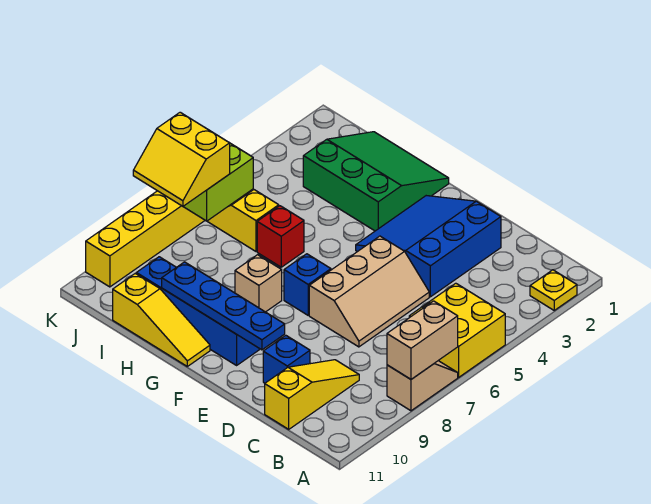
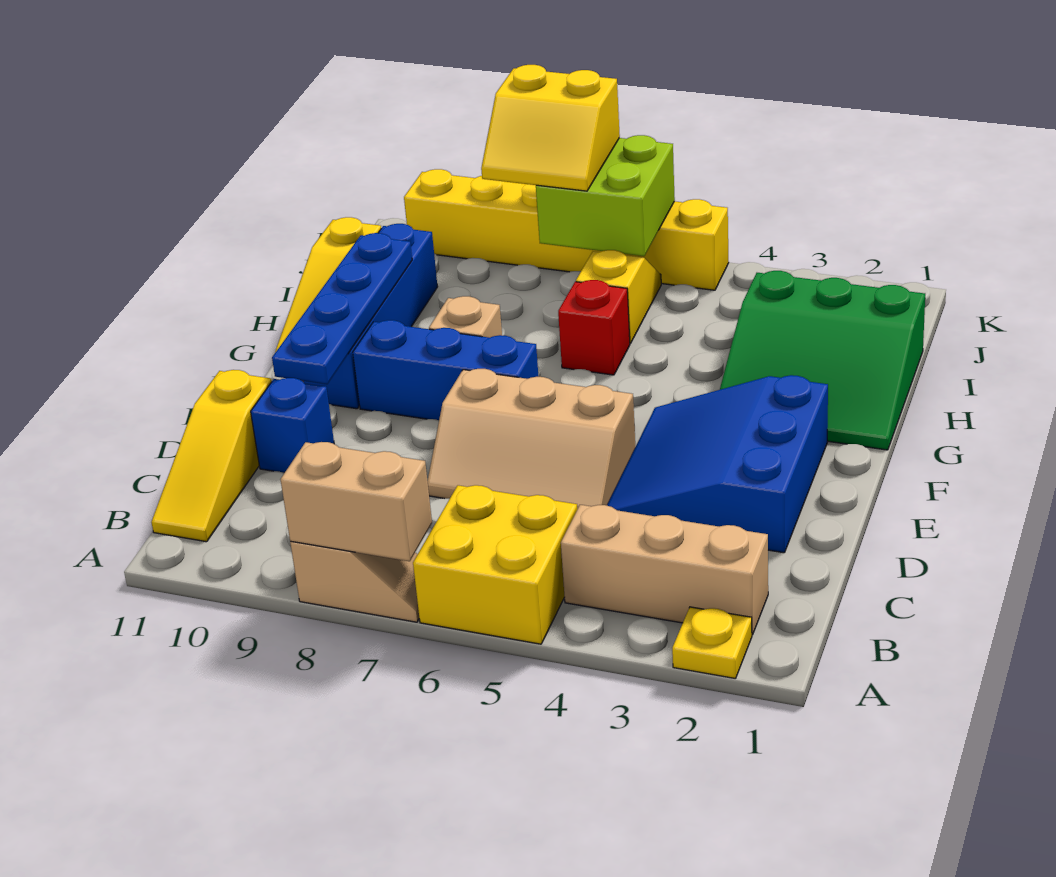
none -> tan 1x3 brick [561,505,768,635]
yellow 1x3 slope [265,360,359,429] -> yellow 1x3 slope turned to [151,370,272,542]
blue 3x3 slope [356,196,501,297] -> blue 3x3 slope turned to [607,375,828,553]
blue 1x1 brick [284,254,331,315] -> blue 1x3 brick [353,320,539,420]
green 3x3 slope [303,132,449,231] -> green 3x3 slope turned to [720,271,925,450]
yellow 2x2 slope [133,112,230,206] -> yellow 2x2 slope turned to [481,65,620,191]

